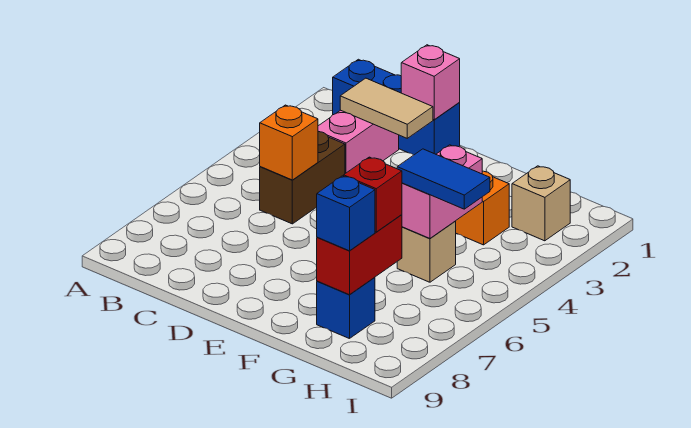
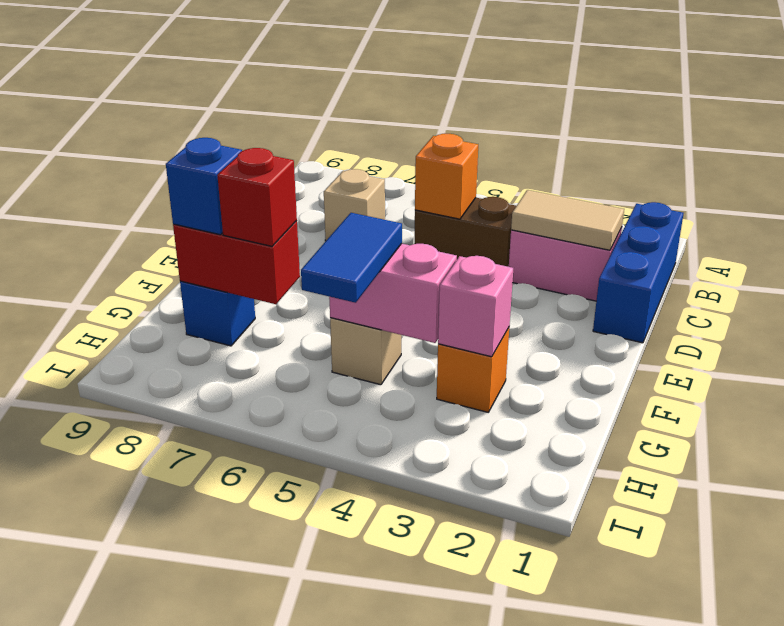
tan 1x2 tile [340,78,433,138] -> tan 1x2 tile turned to [511,190,624,250]
pink 1x1 brick [401,45,460,120] -> pink 1x1 brick moved to [438,256,513,357]
tan 1x1 brick [512,166,570,241] -> tan 1x1 brick moved to [324,169,385,241]

